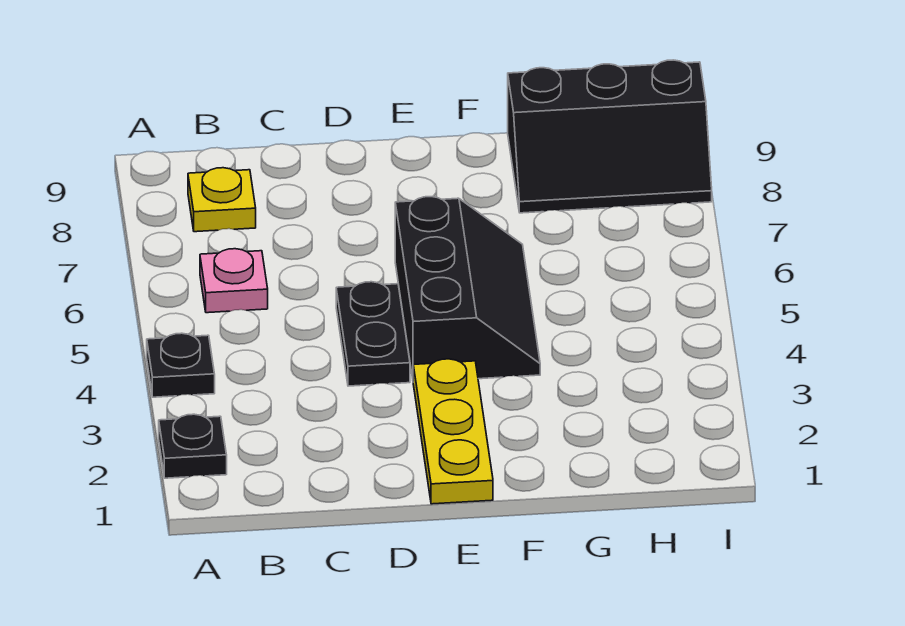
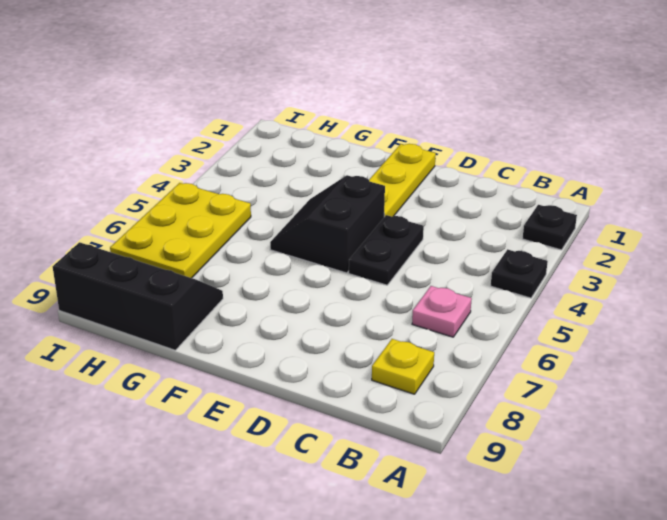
black 2x3 slope [395,197,540,379] -> black 2x2 slope [270,175,385,273]
none -> yellow 2x3 plate [110,183,251,278]

